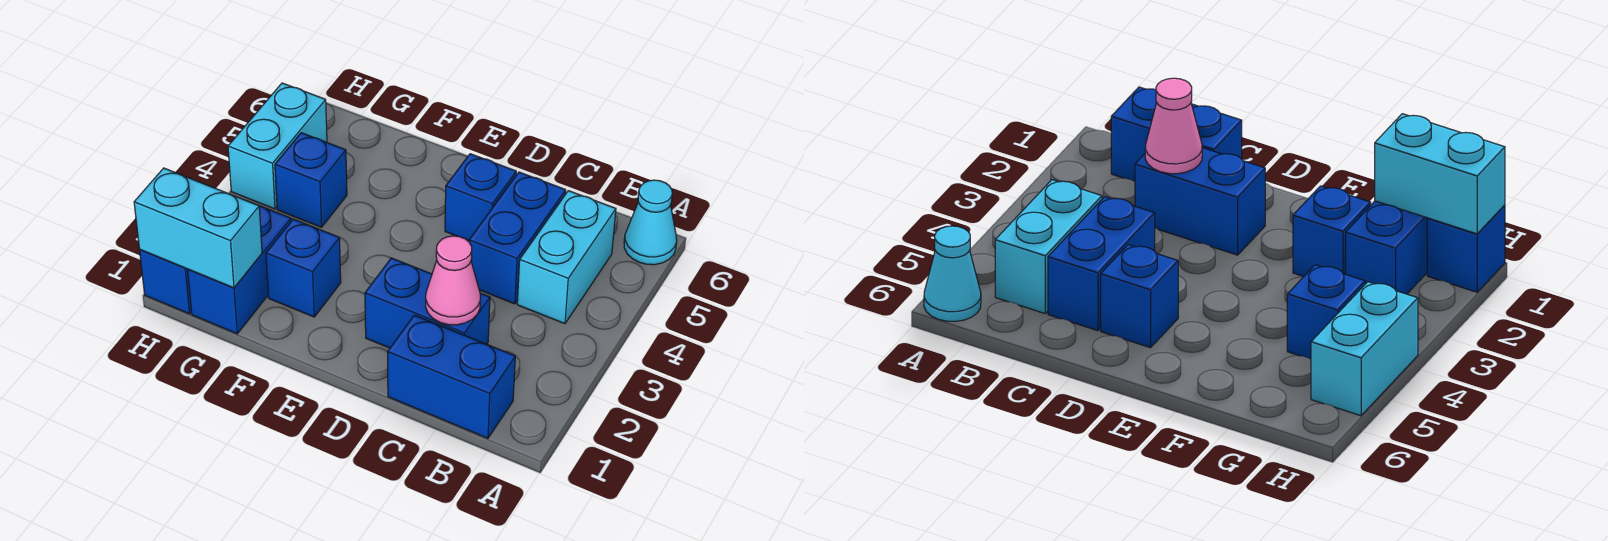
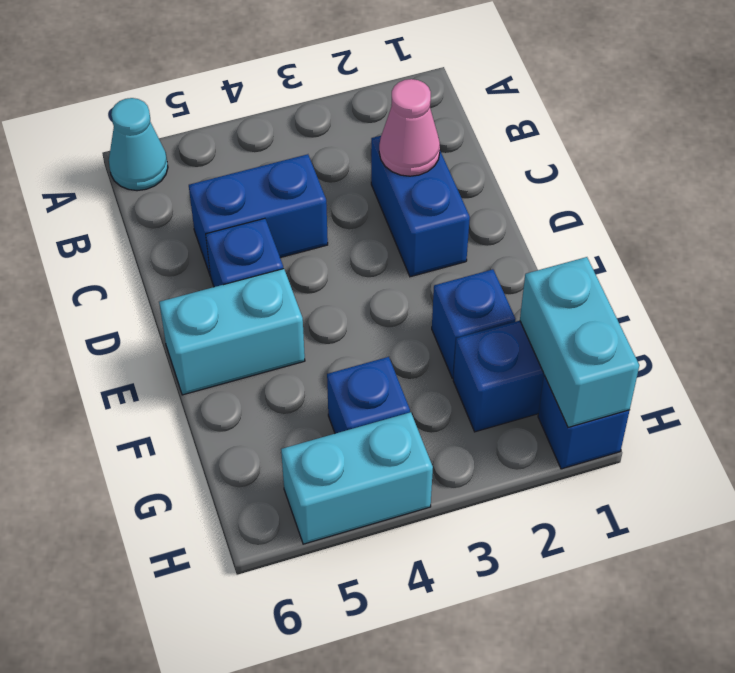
blue 1x2 brick [388,315,515,438] -> none
cyan 1x2 brick [517,191,616,324] -> cyan 1x2 brick moved to [159,269,305,395]

